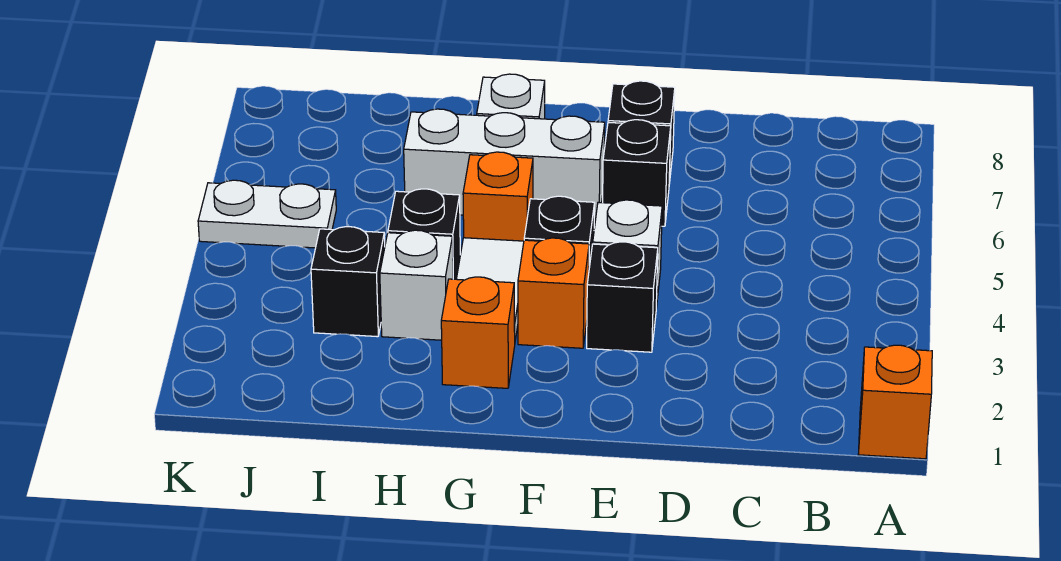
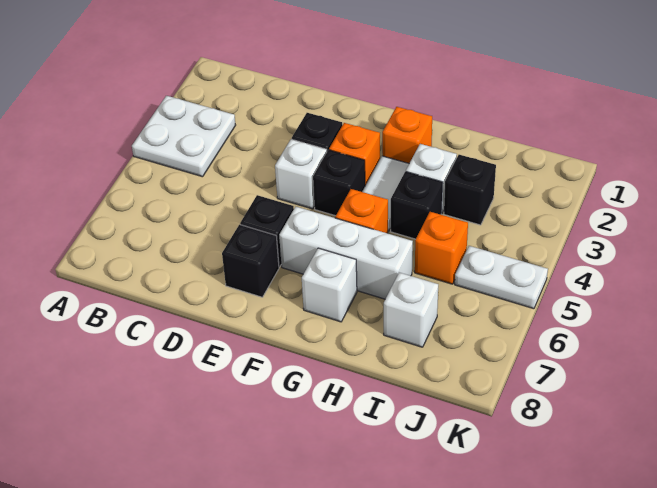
orange 1x1 brick [858,345,932,459] -> orange 1x1 brick moved to [415,212,468,284]
none -> white 2x2 plate [132,96,236,177]
none -> white 1x1 brick [384,272,438,347]

